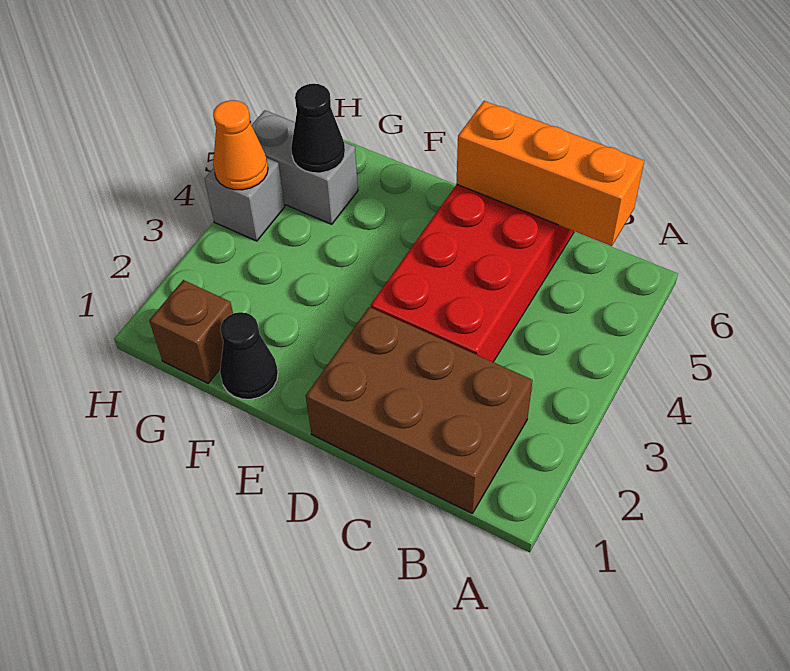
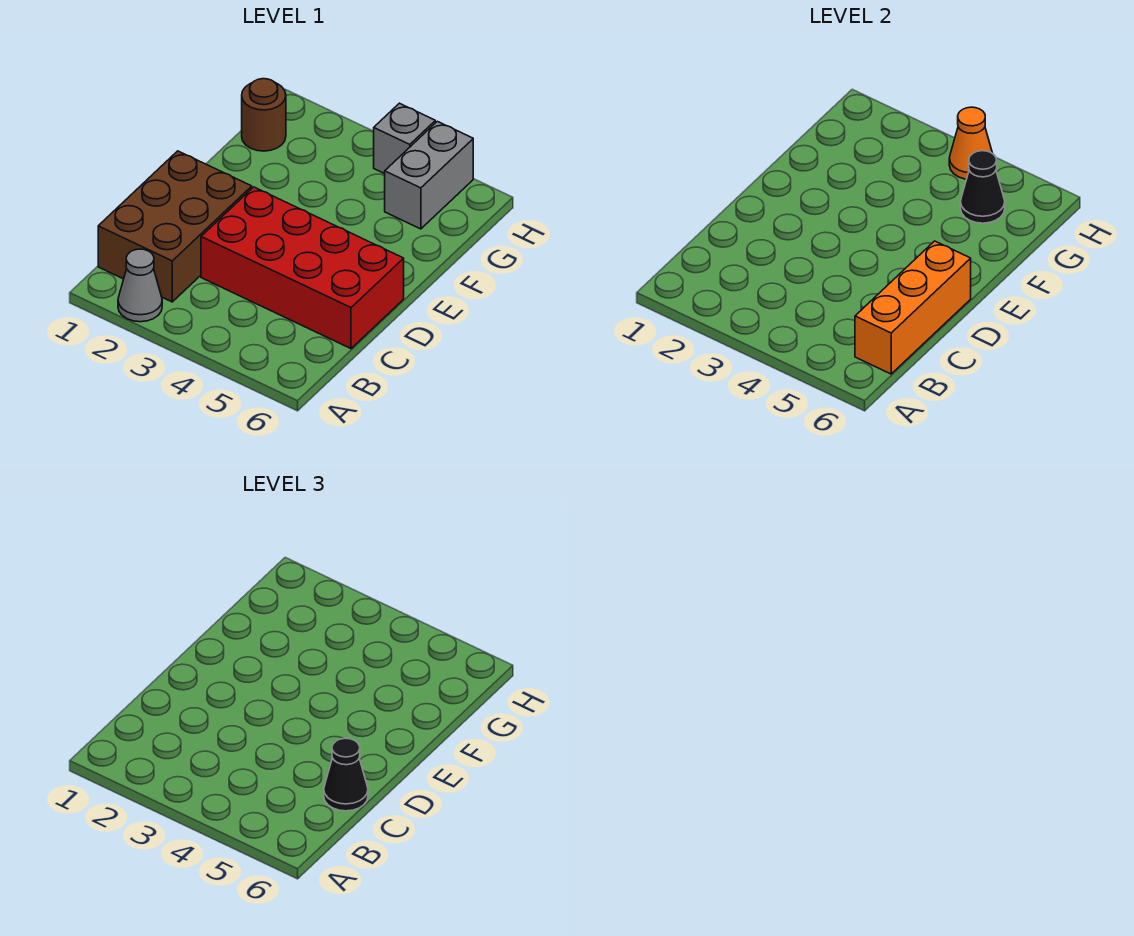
none -> grey 1x1 cone [118,249,162,322]
black 1x1 cone [220,312,278,399] -> black 1x1 cone moved to [324,738,368,811]
brown 1x1 brick [149,280,233,383] -> brown 1x1 round brick [242,79,286,151]

